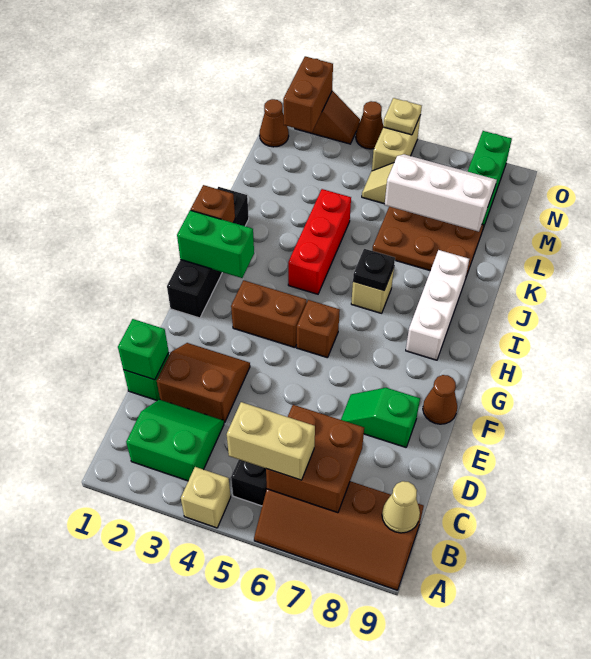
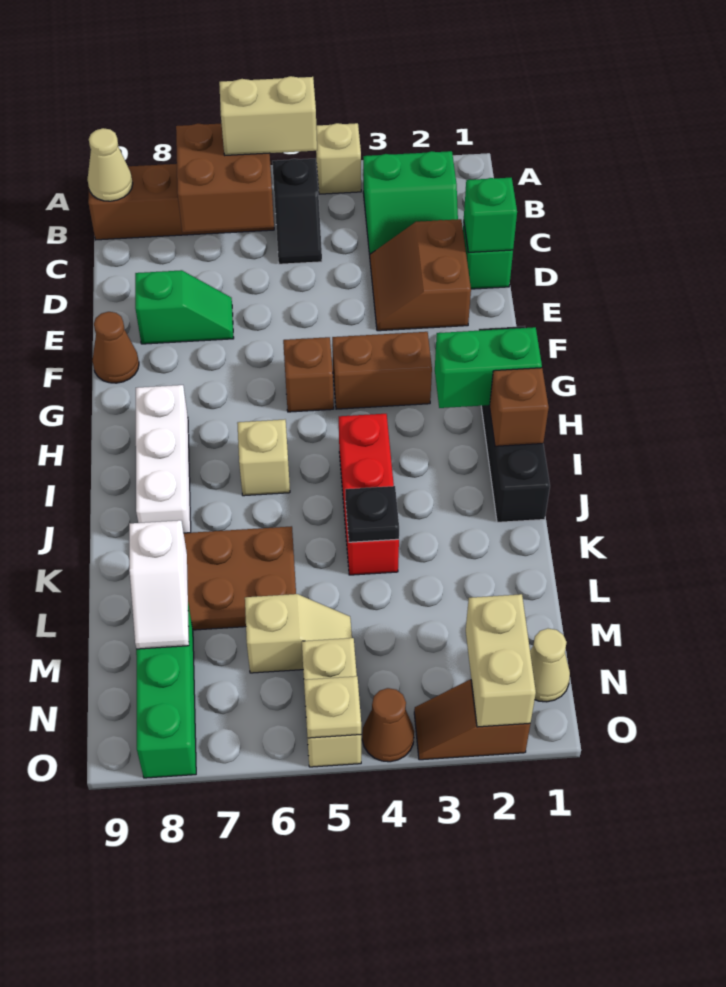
brown 2x2 slope [157,343,250,423] -> brown 2x2 slope turned to [370,219,471,331]
black 1x1 plate [353,249,395,290] -> black 1x1 plate moved to [345,486,399,542]
white 2x3 slope [385,154,497,232] -> white 1x2 slope [129,520,189,649]
brown 1x1 cone [260,99,289,147] -> tan 1x1 cone [530,629,570,702]
brown 1x2 brick [283,56,333,133] -> tan 1x2 brick [466,594,536,727]

